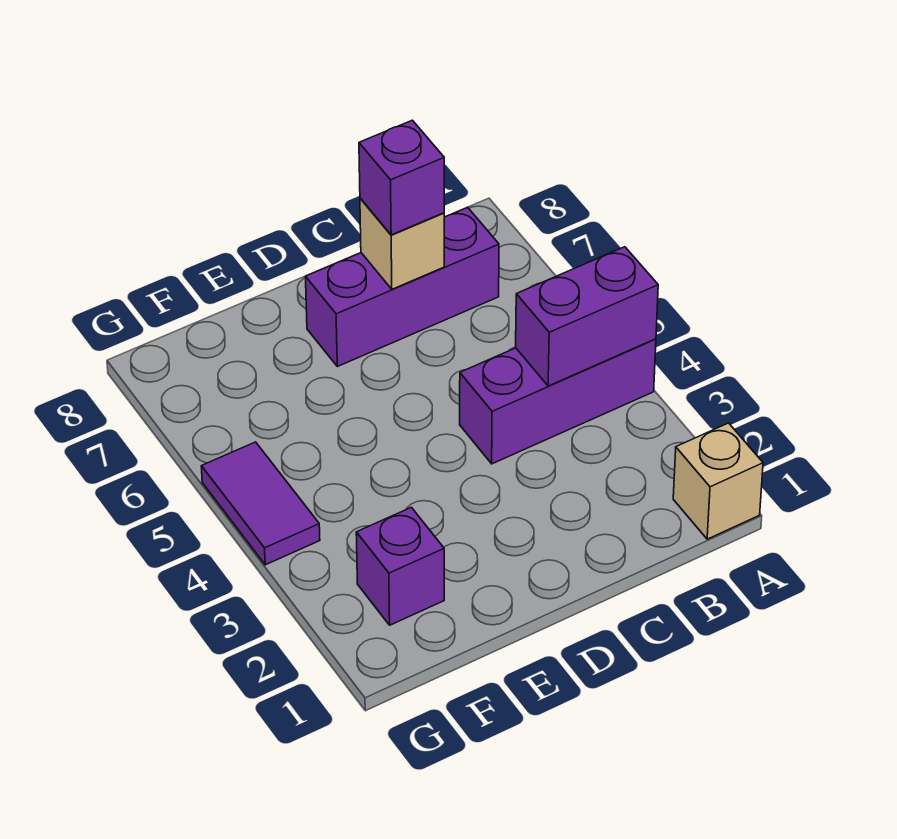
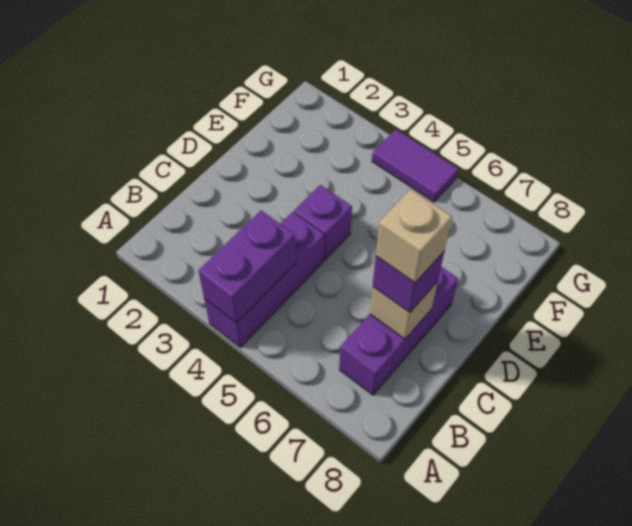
tan 1x1 brick [673,423,763,539] -> tan 1x1 brick moved to [376,189,452,283]
purple 1x1 brick [356,507,444,625] -> purple 1x1 brick moved to [294,185,352,259]

